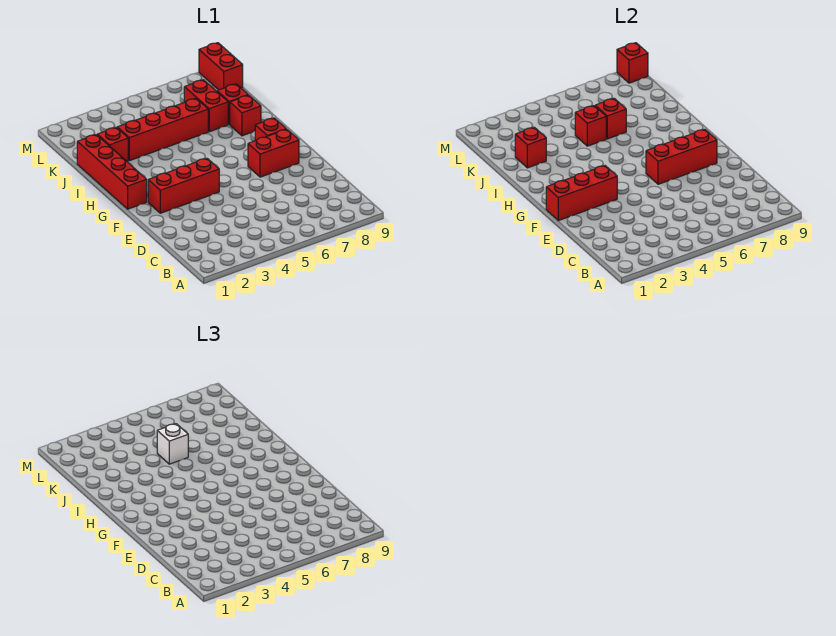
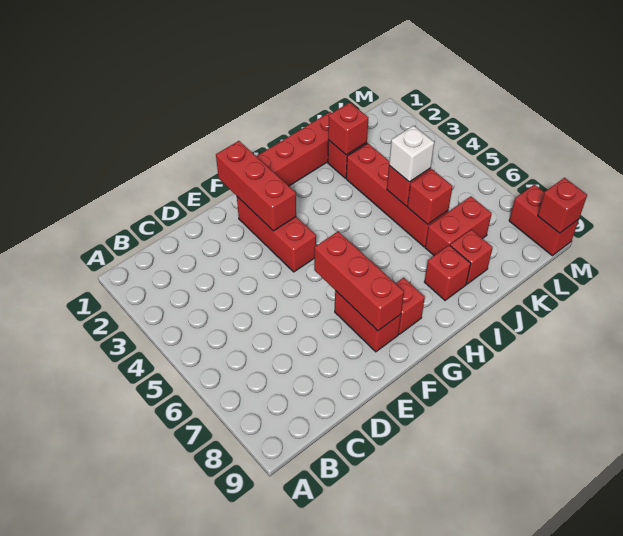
red 1x2 brick [199,43,243,90] -> red 1x2 brick turned to [509,185,579,256]

